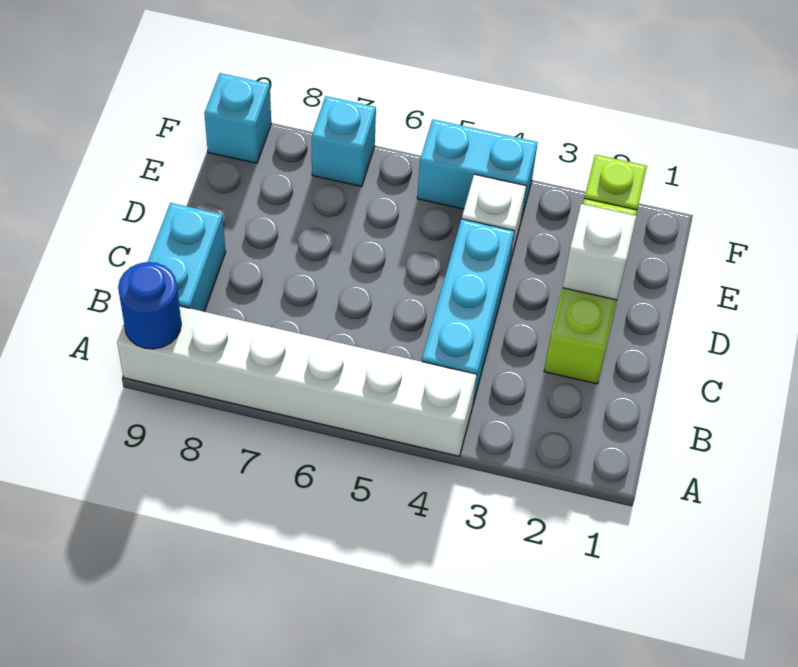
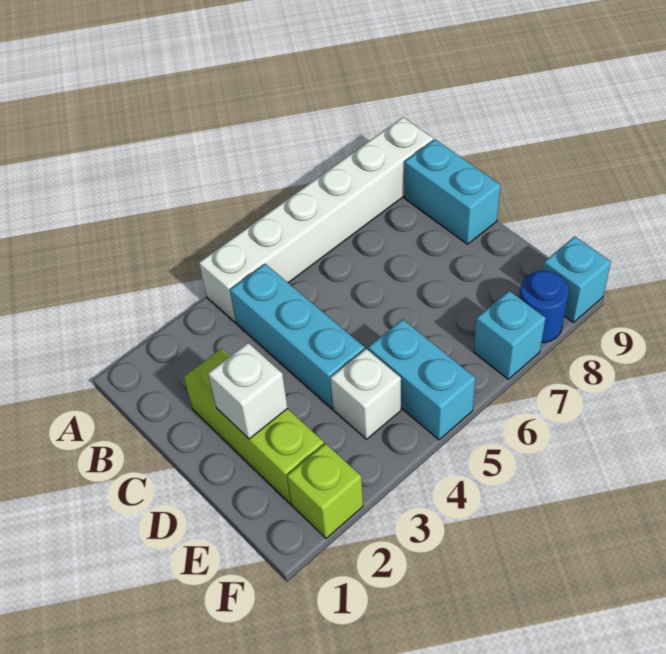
blue 1x1 round brick [118,262,181,349] -> blue 1x1 round brick moved to [519,271,569,343]
cyan 1x2 brick [417,119,538,219] -> cyan 1x2 brick turned to [368,319,476,440]

